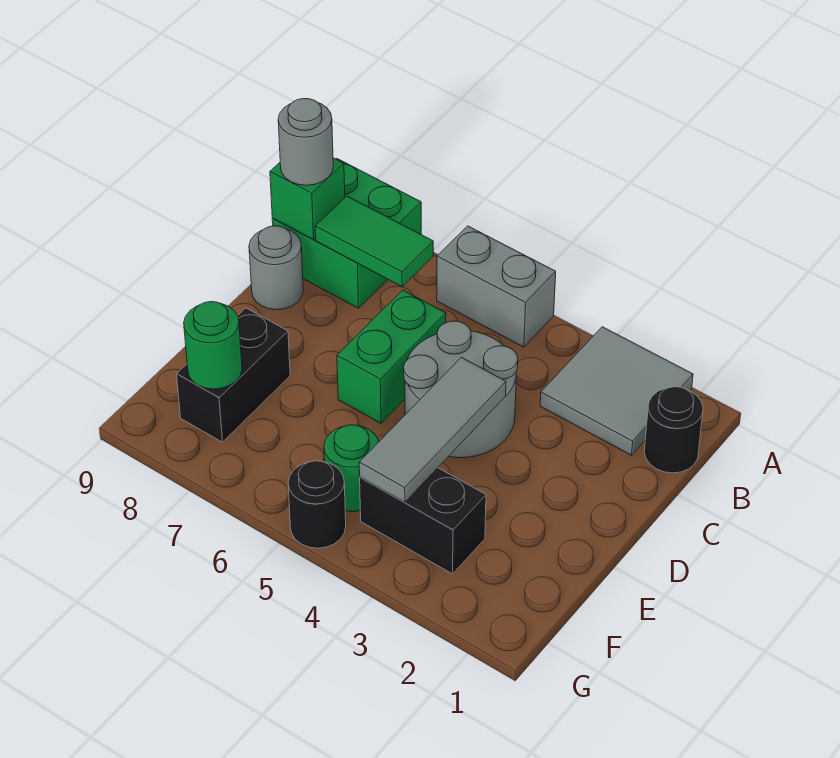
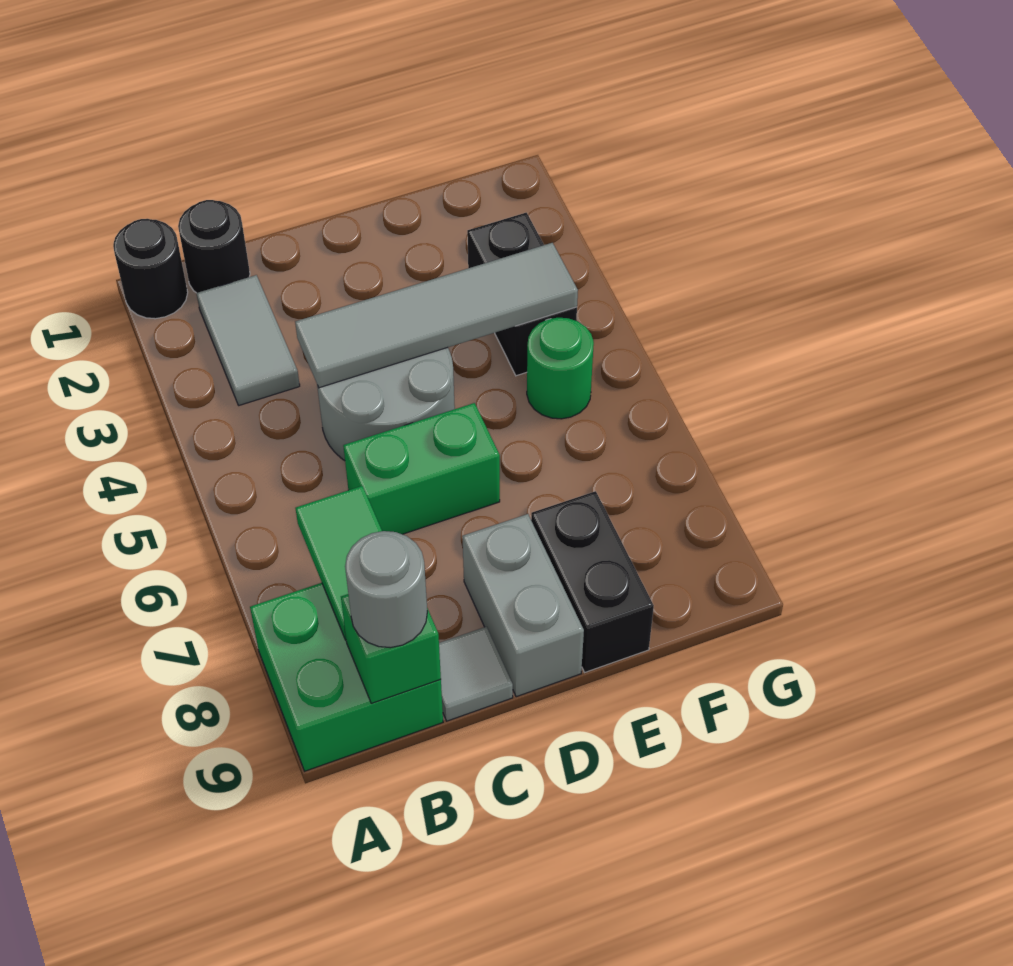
grey 2x2 tile [540,327,693,455] -> grey 1x2 tile [196,275,300,405]
grey 1x2 brick [437,226,556,347] -> grey 1x2 brick moved to [462,514,584,697]
grey 1x1 round brick [249,226,303,310] -> grey 1x1 tile [439,627,513,721]
grey 1x3 tile [359,357,506,502] -> grey 1x4 tile [295,243,578,388]
black 1x2 brick [177,308,290,442] -> black 1x2 brick turned to [531,491,654,672]
green 1x1 round brick [184,302,242,389] -> none
black 1x1 round brick [288,461,346,548] -> black 1x1 round brick moved to [113,219,188,319]

